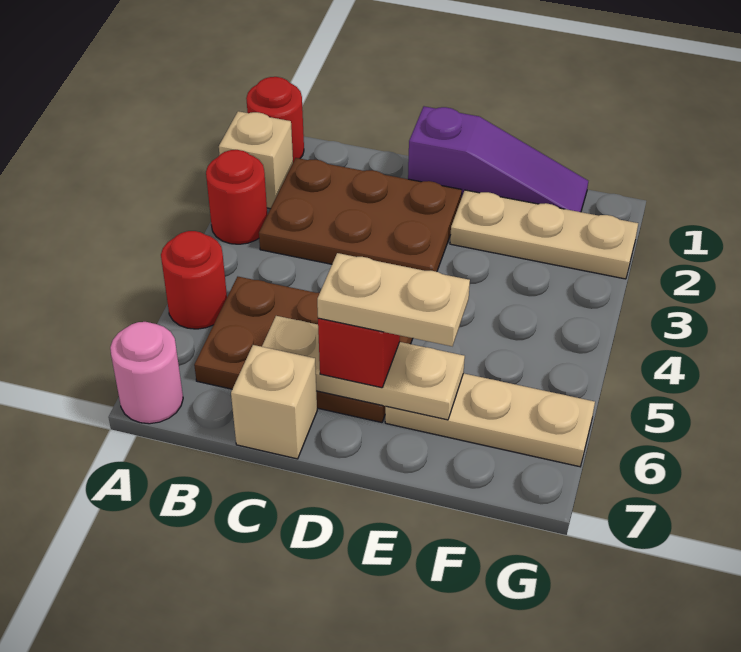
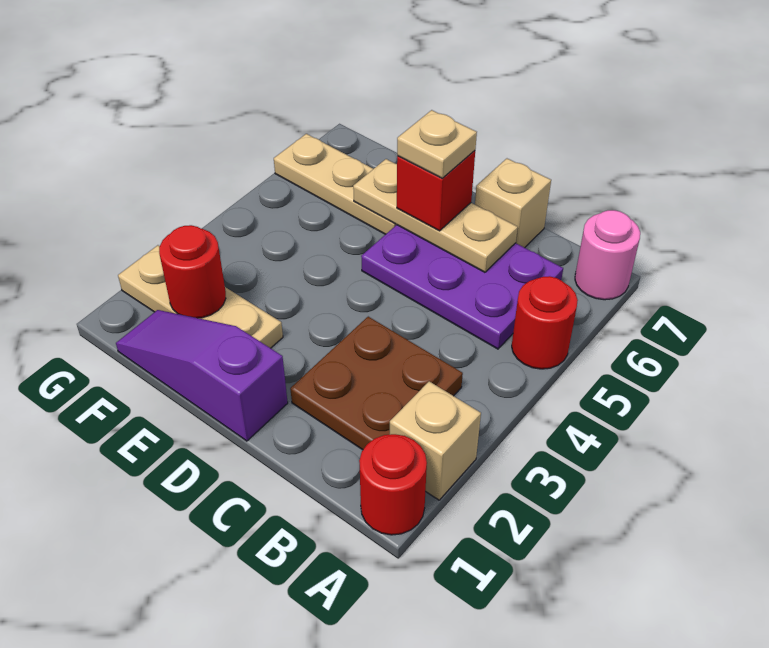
red 1x1 round brick [206,150,267,244] -> red 1x1 round brick moved to [159,225,226,318]
brown 2x3 plate [259,158,462,272] -> brown 2x2 plate [290,317,463,450]
brown 2x3 plate [194,277,413,423] -> purple 2x3 plate [361,225,563,349]
tan 1x2 plate [317,253,470,346] -> tan 1x1 plate [397,110,477,178]

